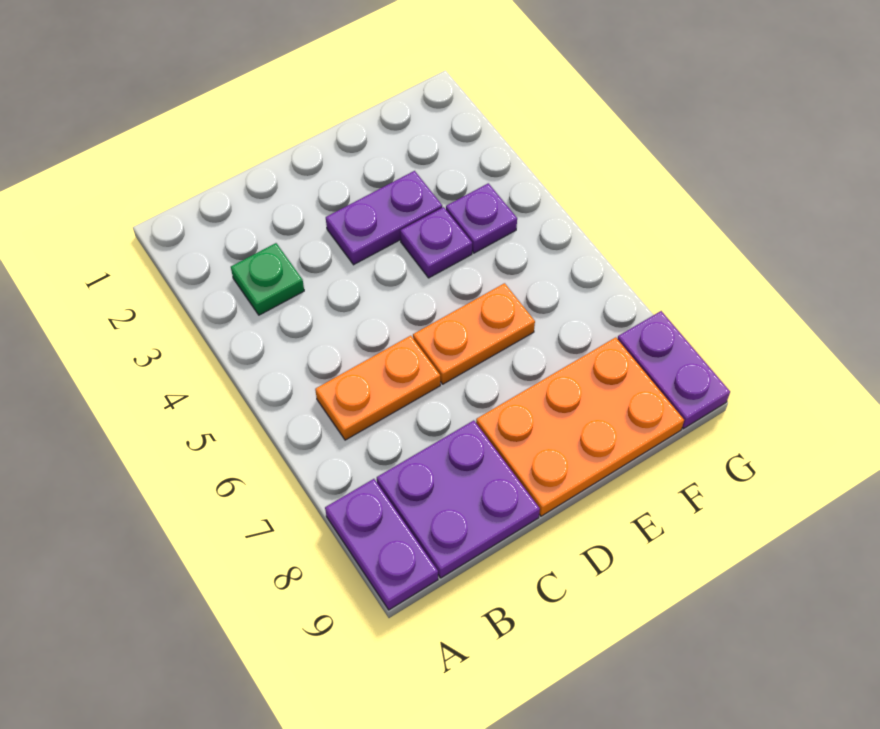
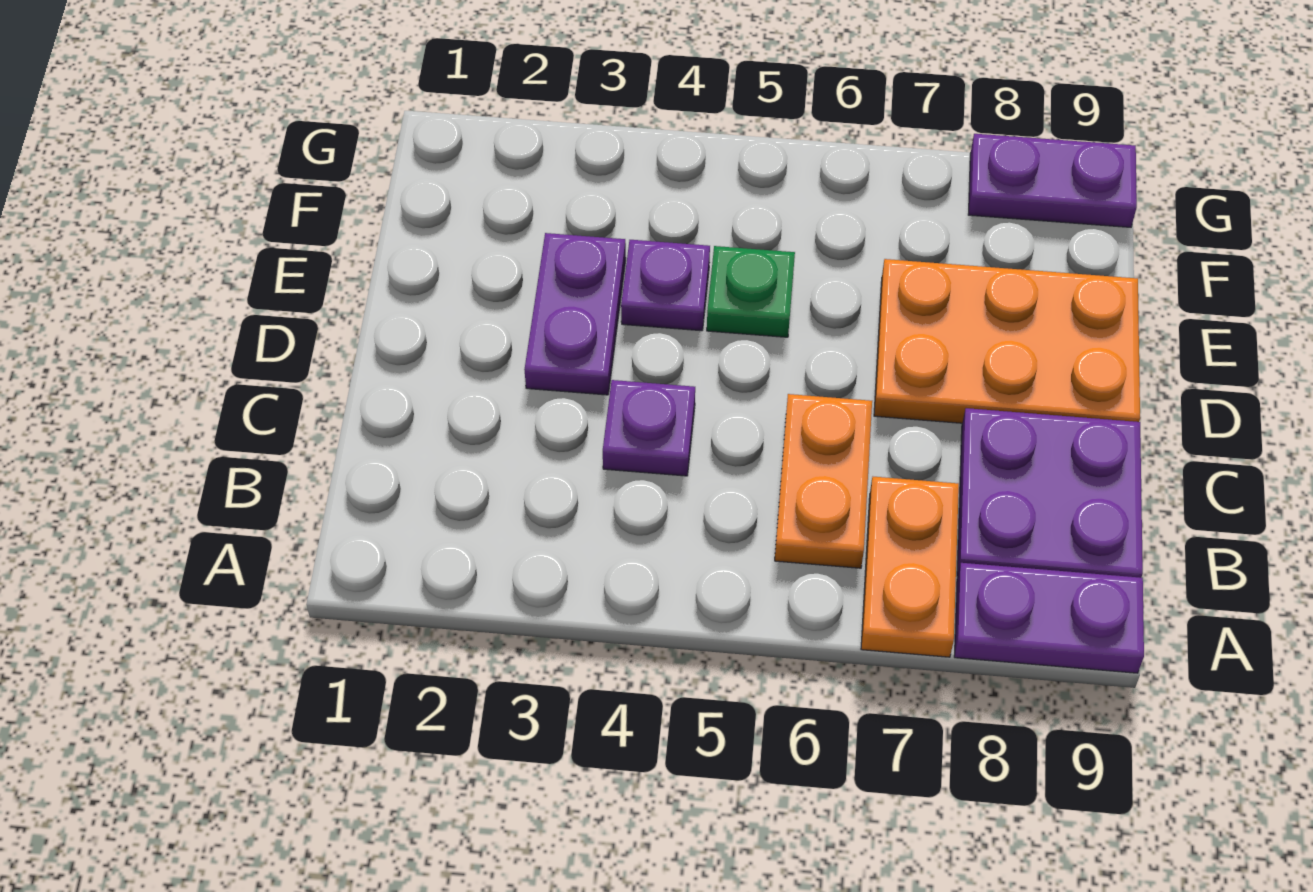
green 1x1 plate [231,243,304,315] -> green 1x1 plate moved to [707,246,795,337]
orange 1x2 plate [413,283,535,384] -> orange 1x2 plate moved to [861,477,959,657]
orange 2x3 plate [476,337,684,516] -> orange 2x3 plate turned to [874,259,1140,423]
purple 1x1 plate [446,183,517,253] -> purple 1x1 plate moved to [603,380,695,476]

